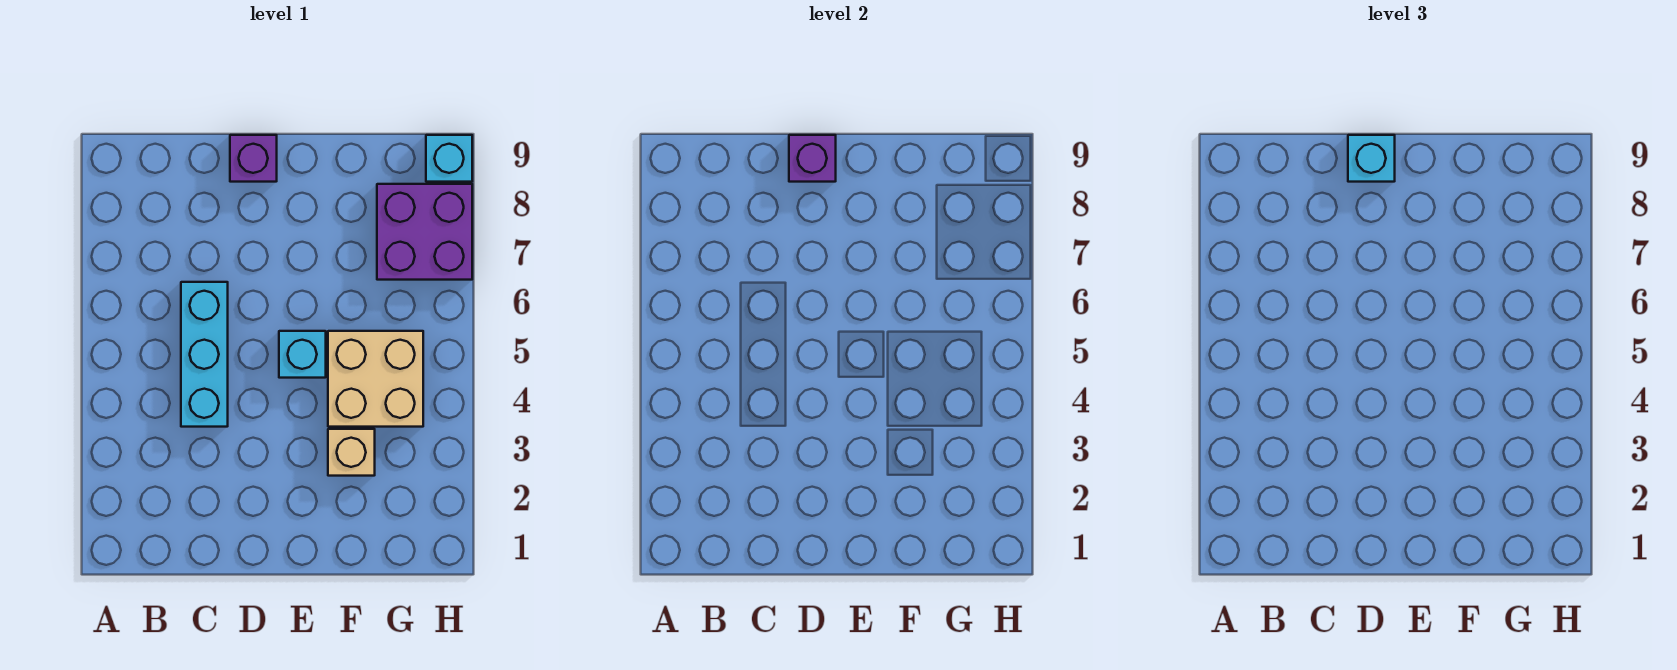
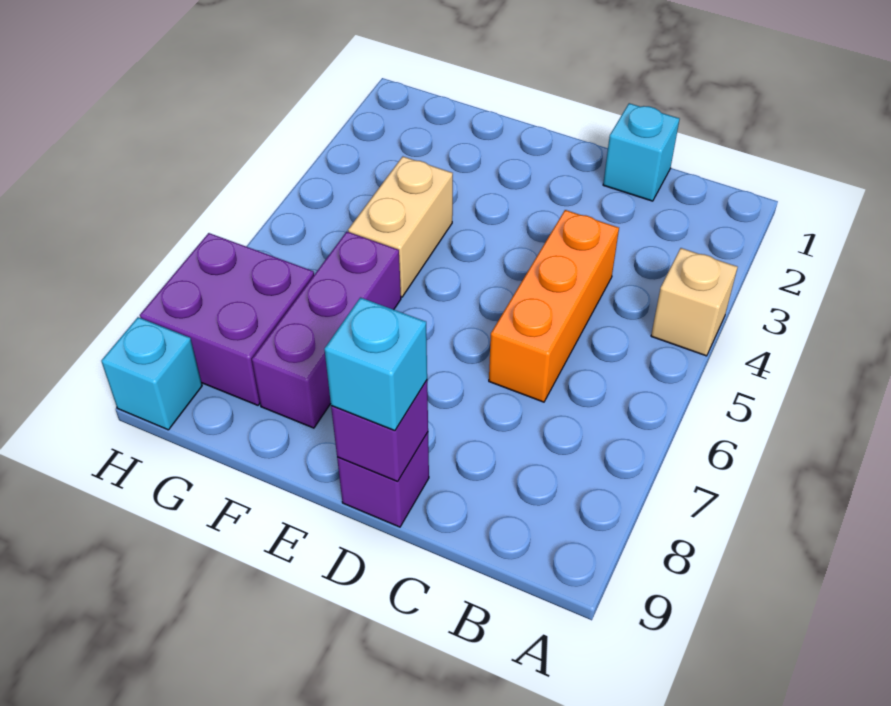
cyan 1x3 brick [181,282,228,427] -> orange 1x3 brick [489,210,619,402]
cyan 1x1 brick [279,331,326,378] -> cyan 1x1 brick moved to [603,103,680,201]
tan 1x1 brick [328,429,375,476] -> tan 1x1 brick moved to [651,248,738,356]
tan 2x2 brick [328,331,423,427] -> tan 1x2 brick [348,157,453,297]
none -> purple 1x3 brick [252,232,401,428]

